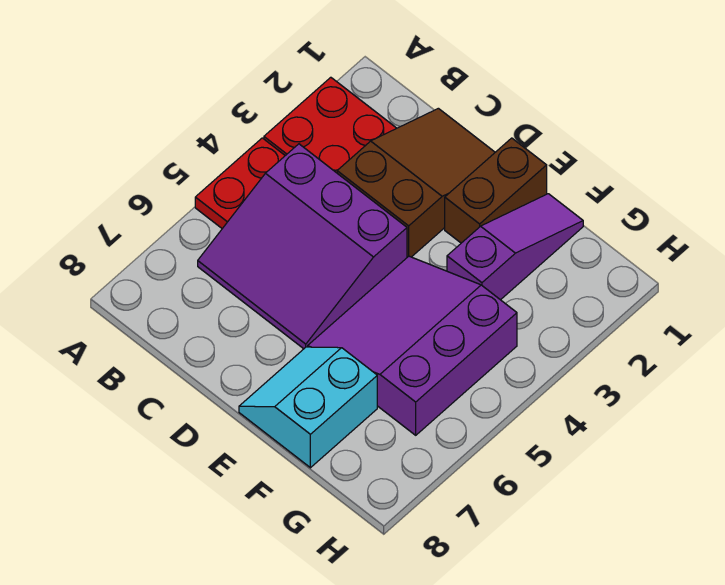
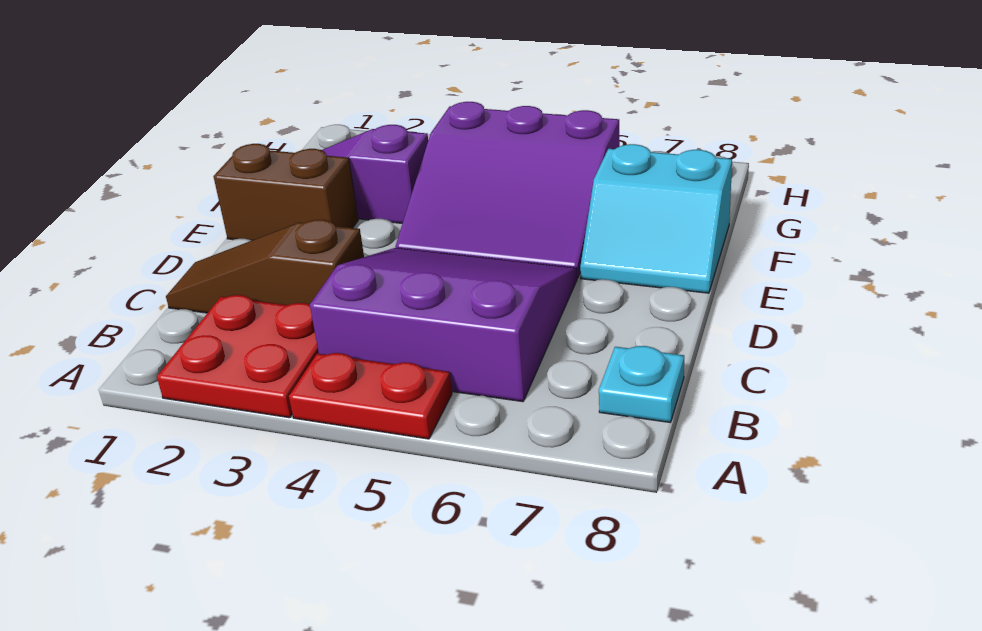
purple 3x3 slope [198,144,407,349] -> purple 3x3 slope turned to [310,248,577,402]
none -> cyan 1x1 plate [599,346,684,422]
brown 2x3 slope [337,108,495,257] -> brown 1x3 slope [166,220,364,313]

